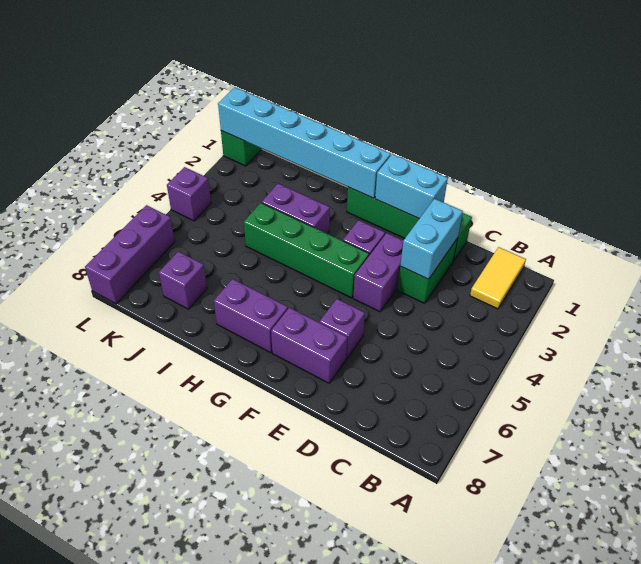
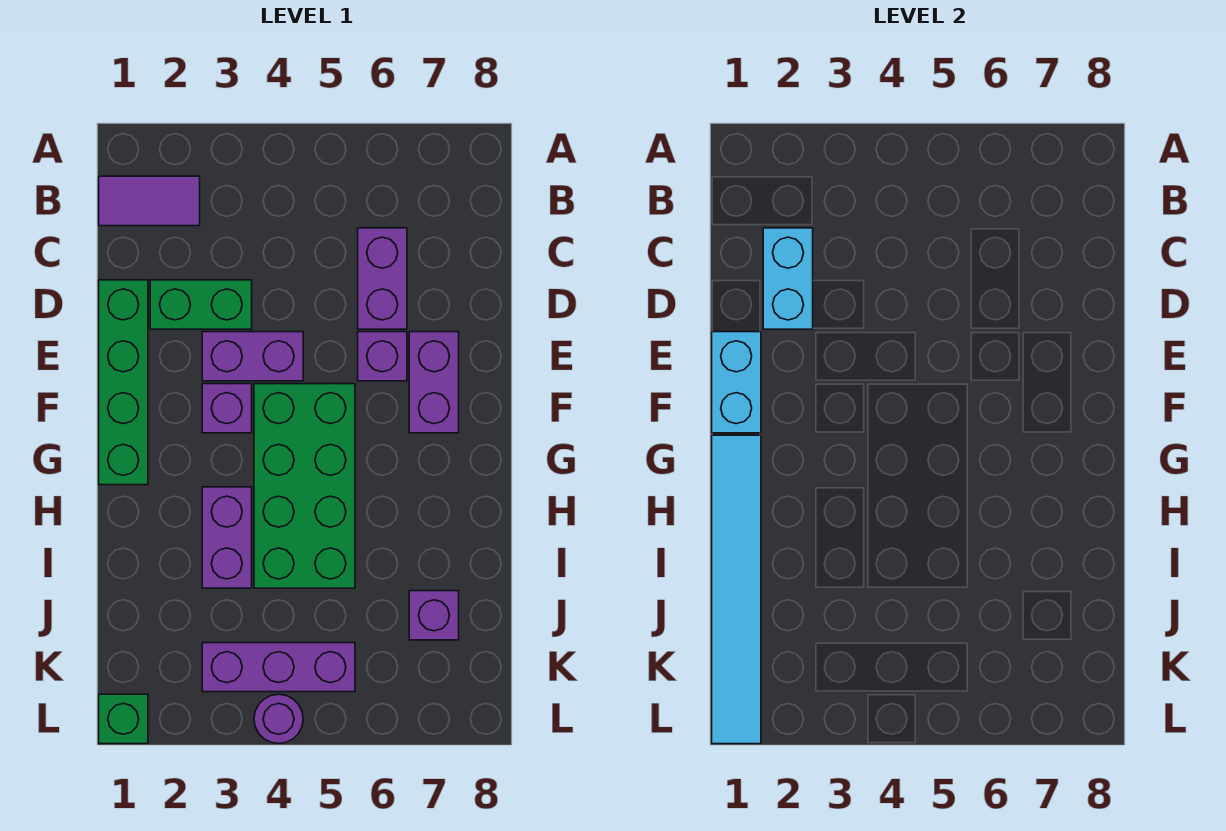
yellow 1x2 tile [470,247,526,309] -> purple 1x2 tile [99,176,200,226]
cyan 1x2 brick [400,199,463,279] -> cyan 1x2 brick turned to [763,228,813,329]
green 1x4 brick [244,203,369,298] -> green 2x4 brick [254,384,355,588]
cyan 1x6 brick [218,87,391,198] -> cyan 1x6 tile [712,435,761,744]
purple 1x2 brick [214,279,288,353] -> purple 1x2 brick moved to [358,228,407,329]
purple 1x1 brick [167,167,211,221] -> purple 1x1 round brick [254,694,303,744]
purple 1x3 brick [85,205,175,304] -> purple 1x3 brick moved to [202,643,355,692]

